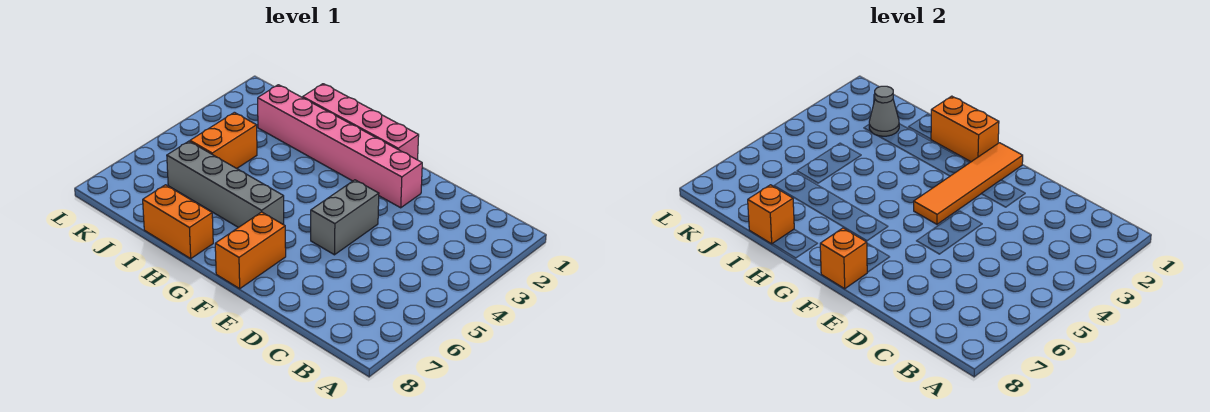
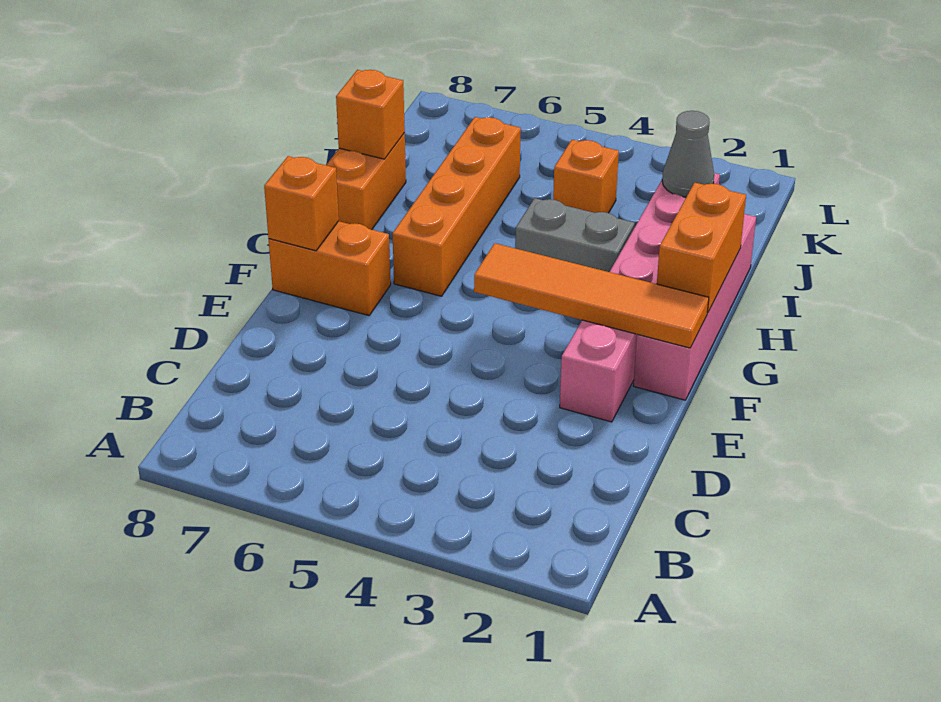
grey 1x2 brick [311,180,379,255] -> grey 1x2 brick moved to [515,198,635,272]
grey 1x4 brick [167,141,284,228] -> orange 1x4 brick [393,117,521,296]
orange 1x2 brick [190,112,257,168] -> orange 1x1 brick [553,140,619,213]

